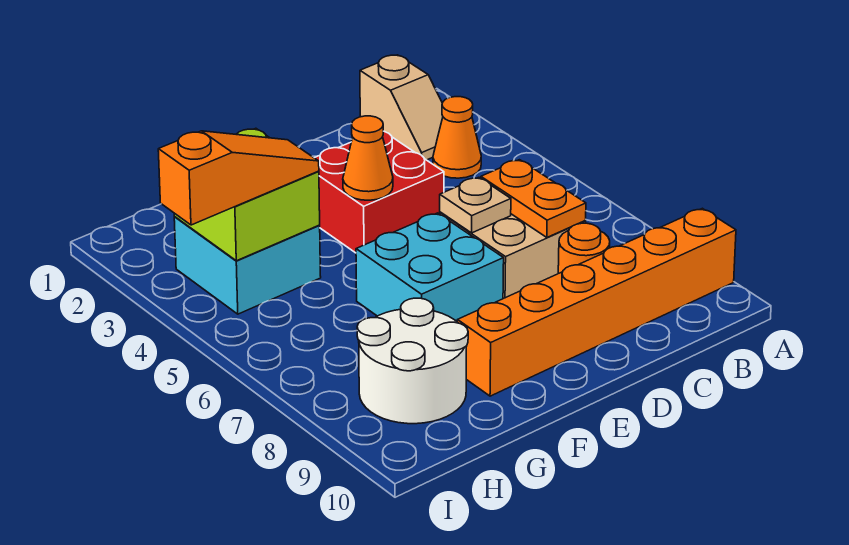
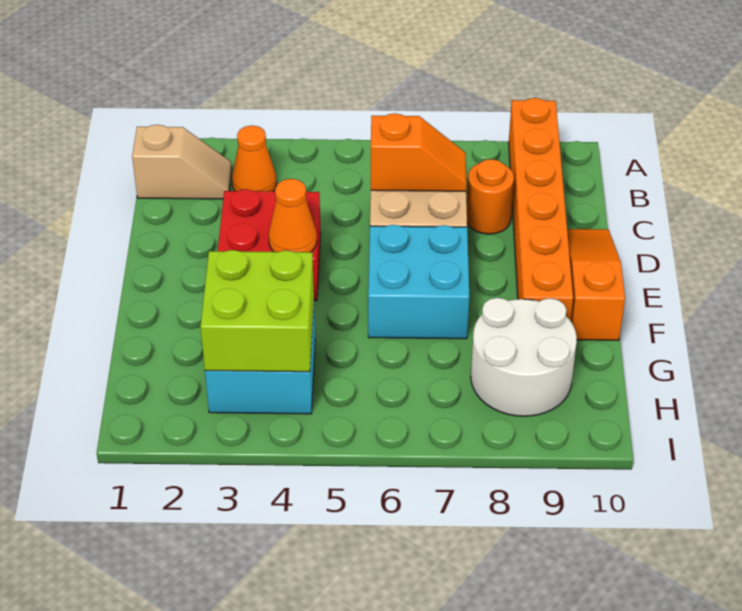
orange 1x2 plate [481,160,586,237] -> orange 1x2 slope [371,113,467,191]
tan 1x1 plate [440,177,511,233] -> none
orange 1x3 slope [158,131,319,225] -> orange 1x3 slope moved to [567,229,625,340]

